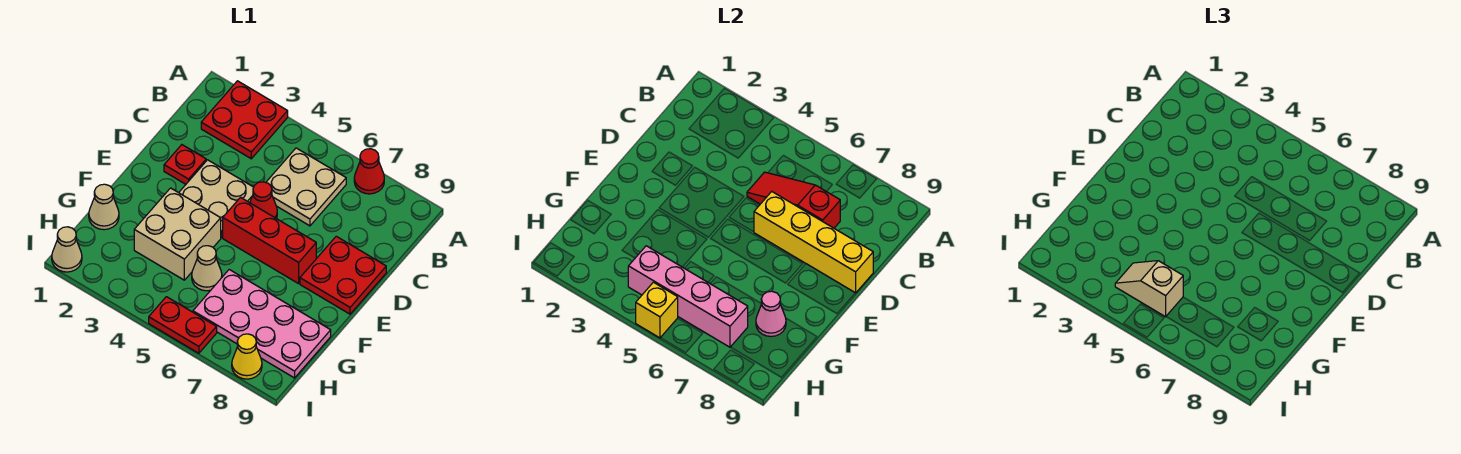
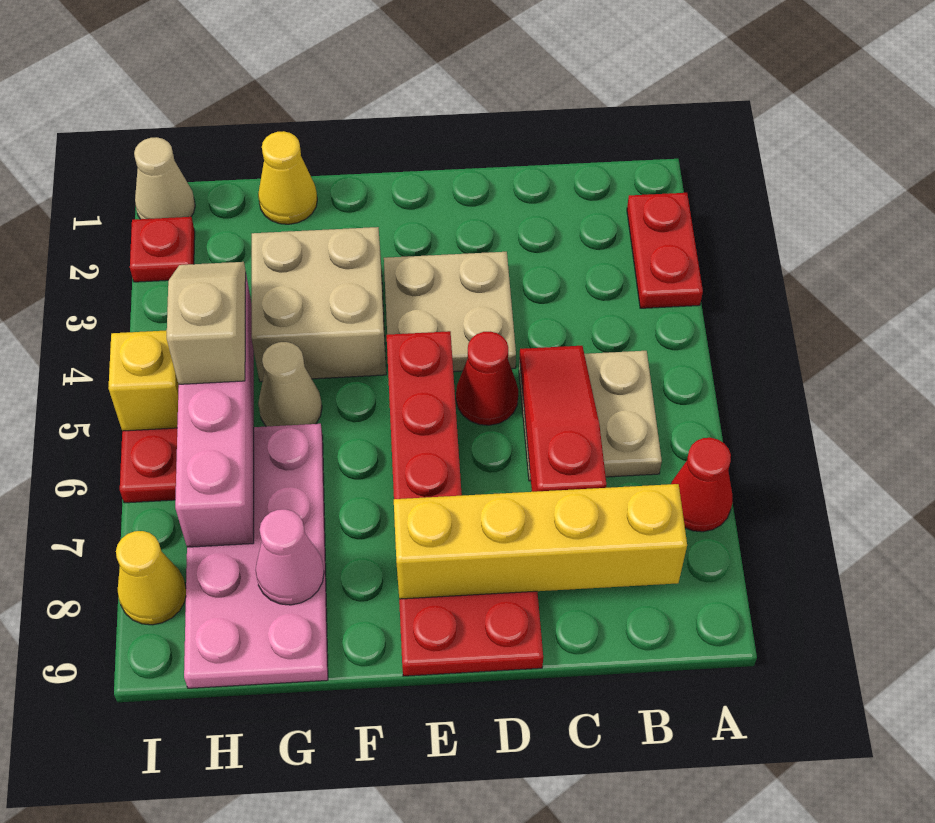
red 2x2 plate [201,81,288,159] -> red 1x2 plate [627,193,703,308]
red 1x1 plate [164,145,206,184] -> red 1x1 plate moved to [130,217,195,282]
yellow 1x4 brick [754,192,873,293] -> yellow 1x4 brick turned to [394,484,687,599]
tan 1x1 cone [89,184,119,230] -> yellow 1x1 cone [258,131,317,224]

